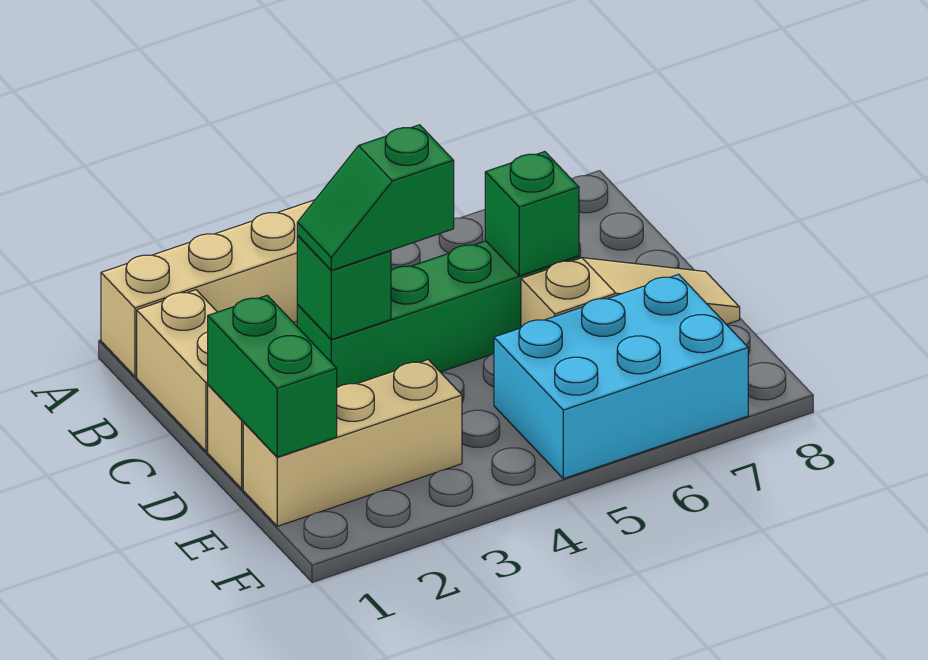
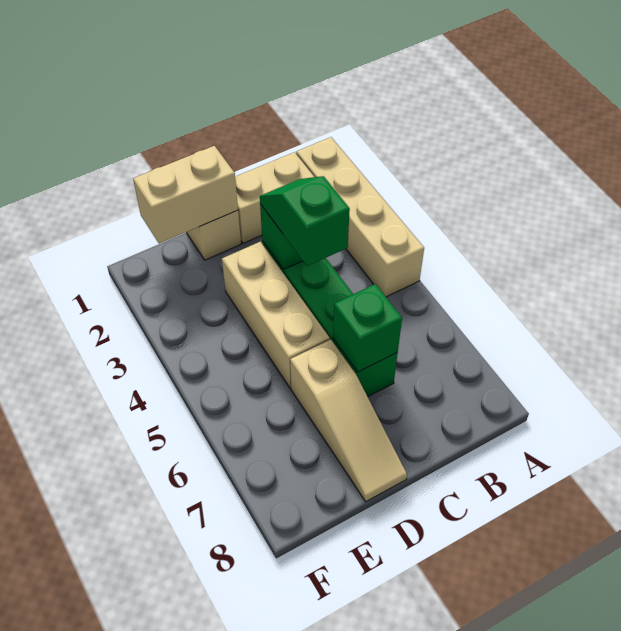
green 1x2 brick [208,295,337,457] -> tan 1x2 brick [133,146,238,244]
tan 1x3 brick [243,360,462,526] -> tan 1x3 brick moved to [222,242,330,388]
cyan 2x3 brick [494,274,748,479] -> none

